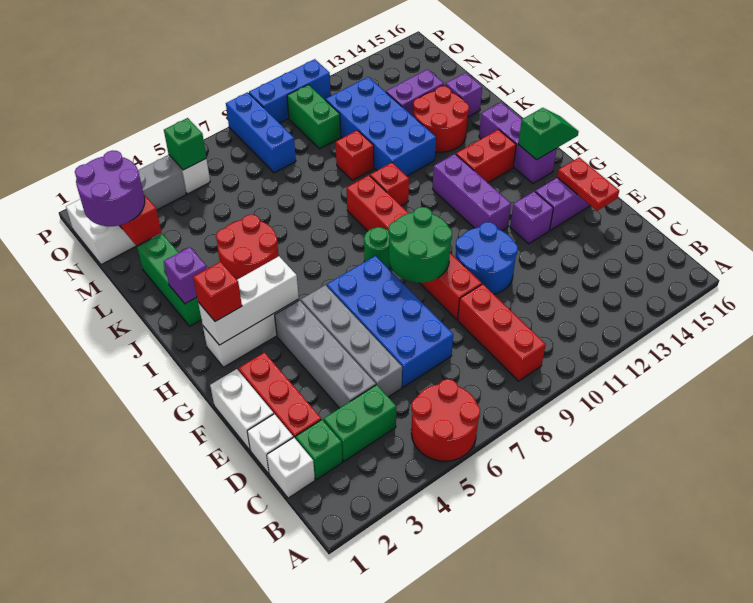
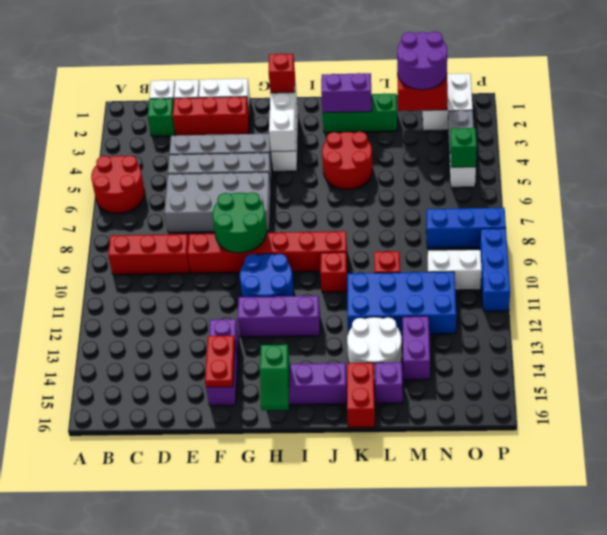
green 1x2 brick [324,385,396,461] -> none
blue 2x4 brick [327,256,453,387] -> grey 2x4 brick [165,172,271,232]
blue 2x2 round brick [456,222,518,294] -> blue 2x2 round brick moved to [240,254,294,297]
red 1x2 plate [557,157,619,211] -> red 1x2 plate turned to [205,335,235,387]
green 1x1 round brick [364,227,391,269] -> none
red 1x2 brick [456,129,516,183] -> red 1x2 brick moved to [347,363,375,427]
purple 1x1 brick [164,247,207,304] -> purple 1x2 brick [321,73,372,113]
red 2x2 round brick [413,86,469,152] -> white 2x2 round brick [347,317,402,380]
green 1x2 brick [287,85,341,149] -> white 1x2 brick [428,250,482,290]

